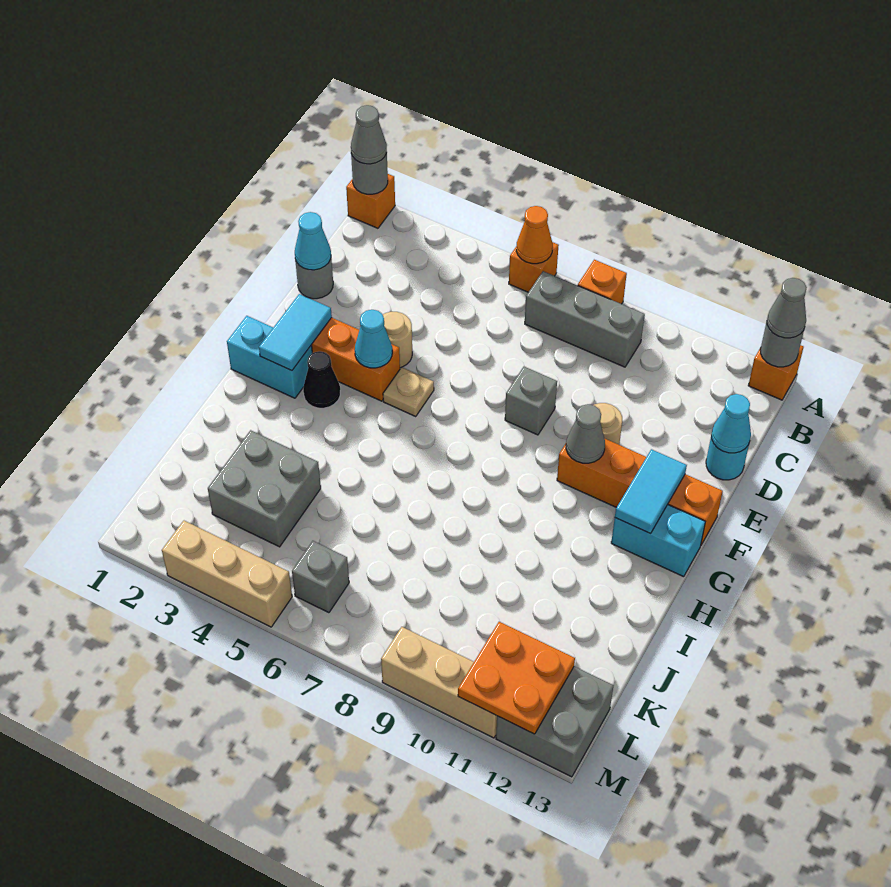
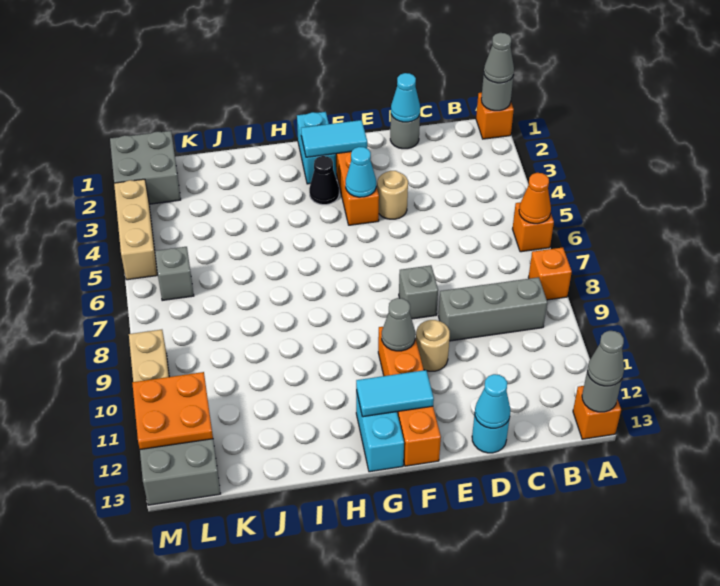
grey 1x3 brick [525,271,645,367] -> grey 1x3 brick turned to [438,277,547,341]
tan 1x1 plate [383,367,434,416] -> none
grey 2x2 brick [208,430,321,547] -> grey 2x2 brick moved to [110,131,181,204]

